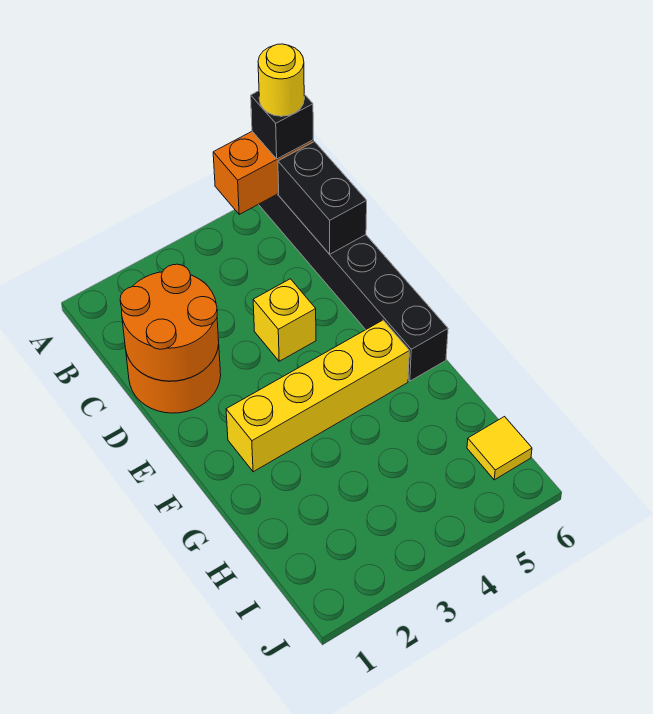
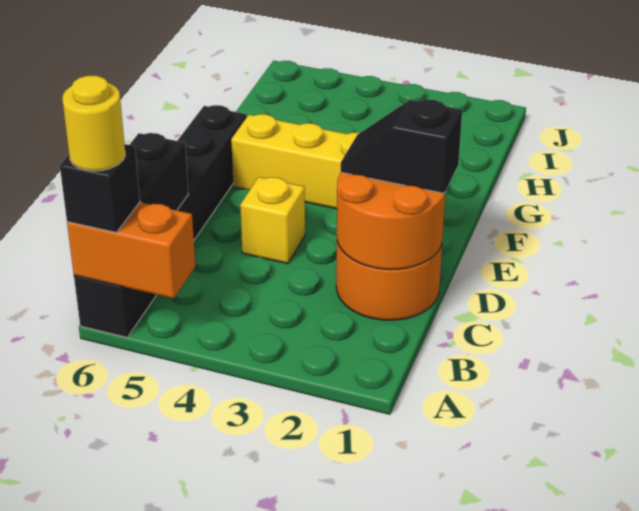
none -> black 1x2 slope [341,99,462,193]
yellow 1x1 tile [467,417,532,480] -> none

